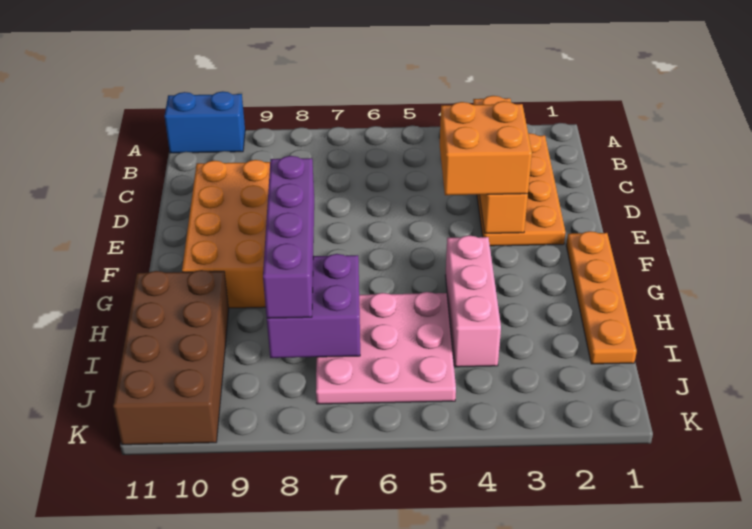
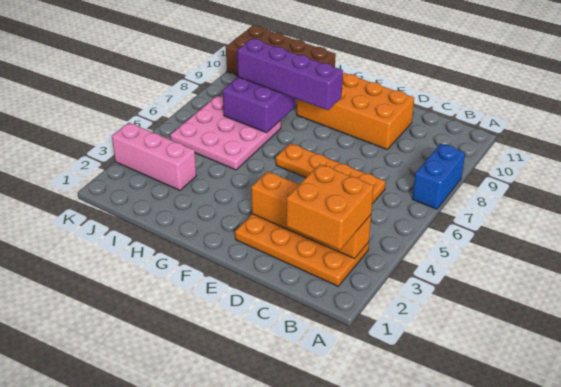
blue 1x2 brick [164,91,245,153] -> blue 1x2 brick moved to [412,144,465,209]
orange 2x2 brick [440,101,532,195] -> orange 2x2 brick moved to [286,164,374,250]
orange 1x4 plate [566,231,637,364] -> orange 1x4 plate moved to [276,143,386,204]
pink 1x3 brick [445,235,501,367] -> pink 1x3 brick moved to [112,123,196,190]

